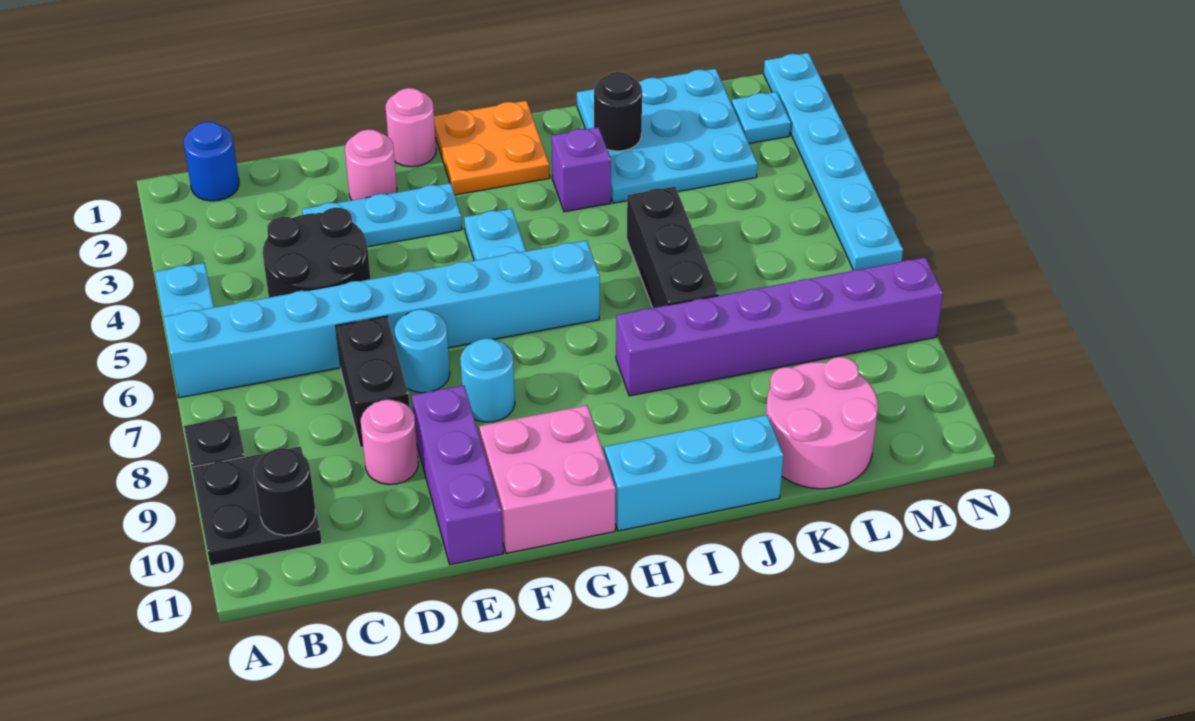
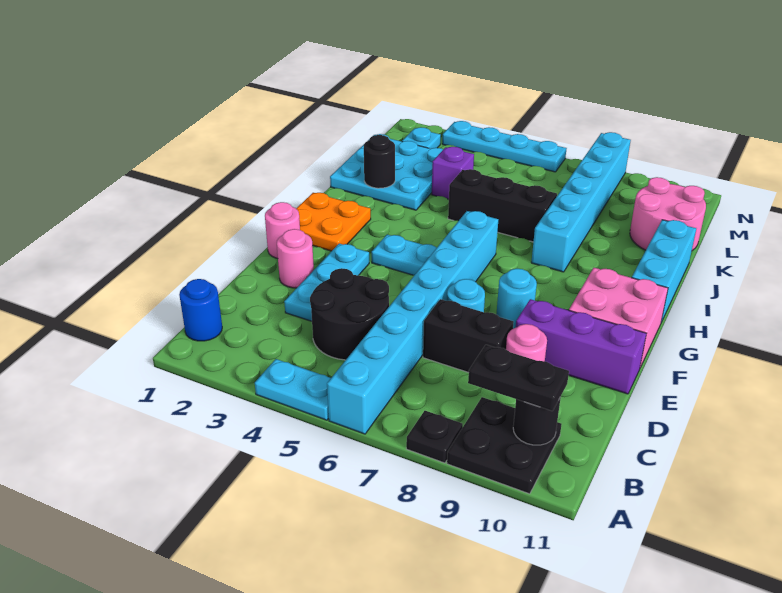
none -> black 1x2 plate [468,345,569,411]
purple 1x1 brick [552,127,611,212] -> purple 1x1 brick moved to [432,147,474,199]
purple 1x6 brick [616,257,943,396] -> cyan 1x6 brick [531,132,631,272]
cyan 1x6 plate [764,53,903,270] -> cyan 1x4 plate [442,121,567,172]

